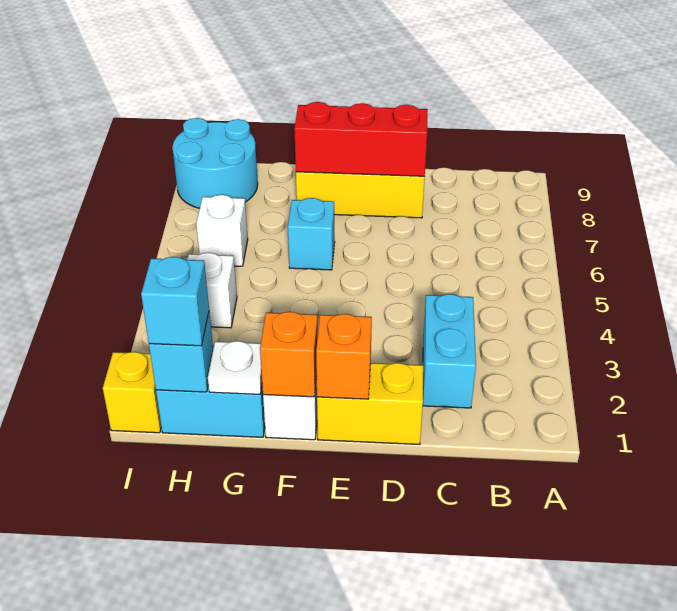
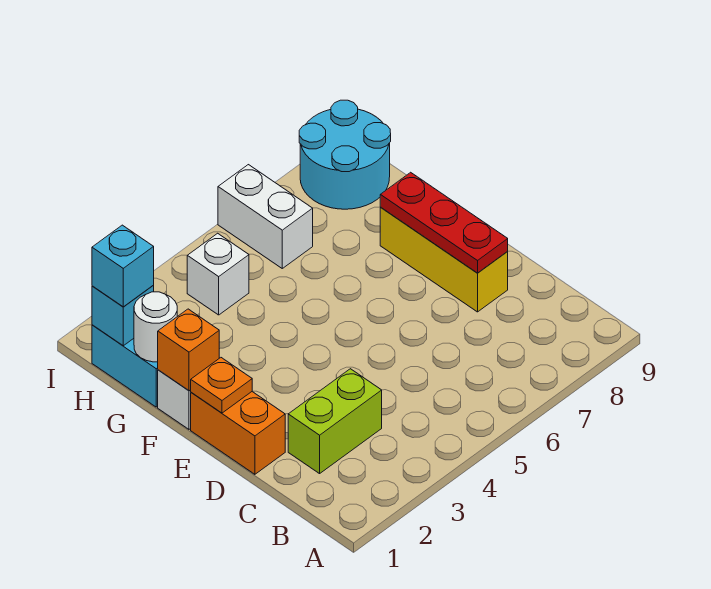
cyan 1x2 brick [423,294,476,408] -> lime 1x2 brick [288,369,382,474]
yellow 1x2 brick [317,363,423,445] -> orange 1x2 brick [191,392,285,474]
red 1x3 brick [294,102,428,176] -> red 1x3 plate [380,172,508,273]
orange 1x1 brick [316,314,372,399] -> orange 1x1 plate [191,358,252,413]
cyan 1x1 brick [288,198,335,270] -> none
white 1x1 plate [208,341,262,394] -> white 1x1 round brick [134,292,177,362]
white 1x1 brick [196,195,248,266] -> white 1x2 brick [218,165,313,268]
yellow 1x1 brick [103,352,161,433] -> none

